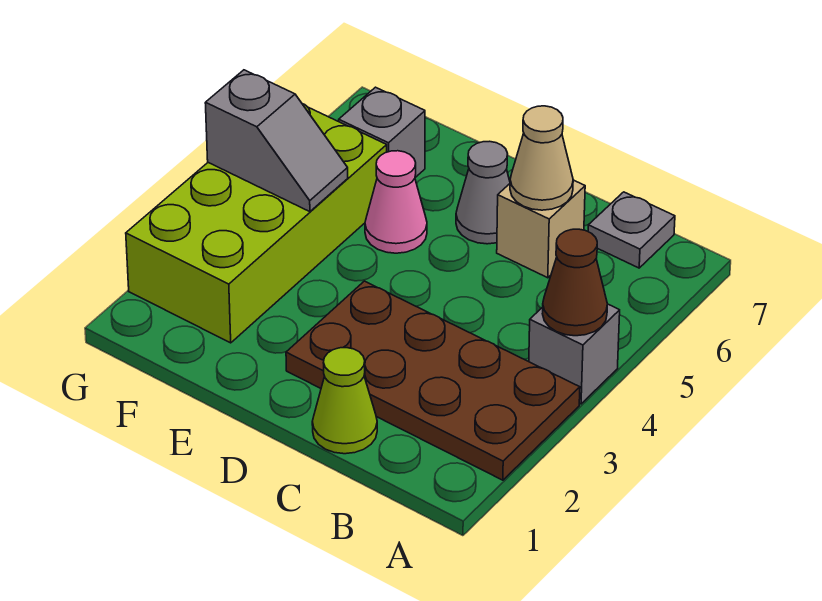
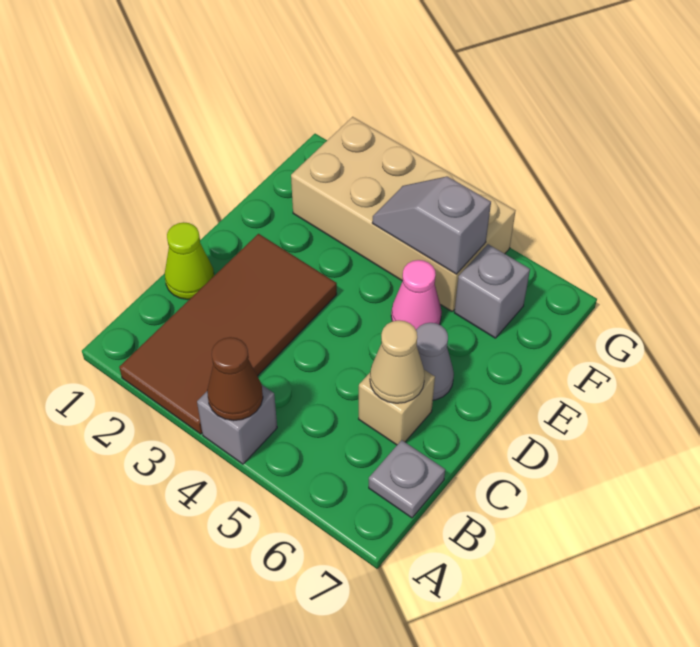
brown 2x4 plate [286,281,580,480] -> brown 2x4 tile [119,234,337,434]
lime 2x4 brick [126,104,387,343] -> tan 2x4 brick [291,117,516,311]
grey 1x2 slope [205,70,348,212] -> grey 1x2 slope turned to [372,176,491,274]

